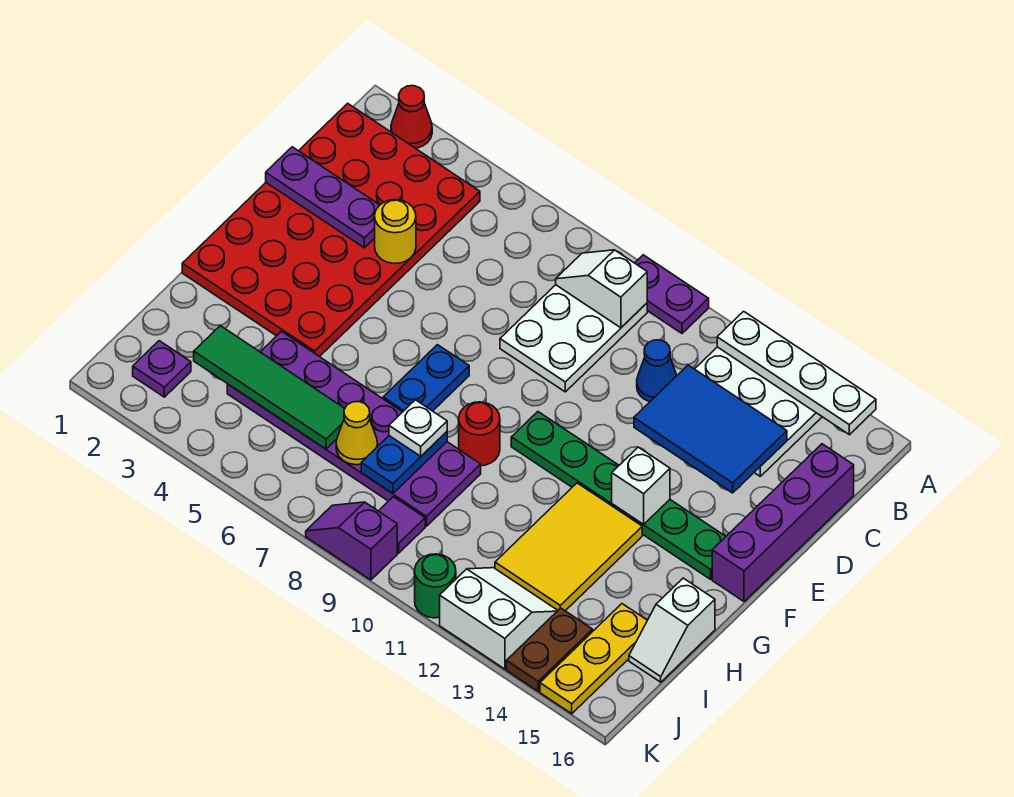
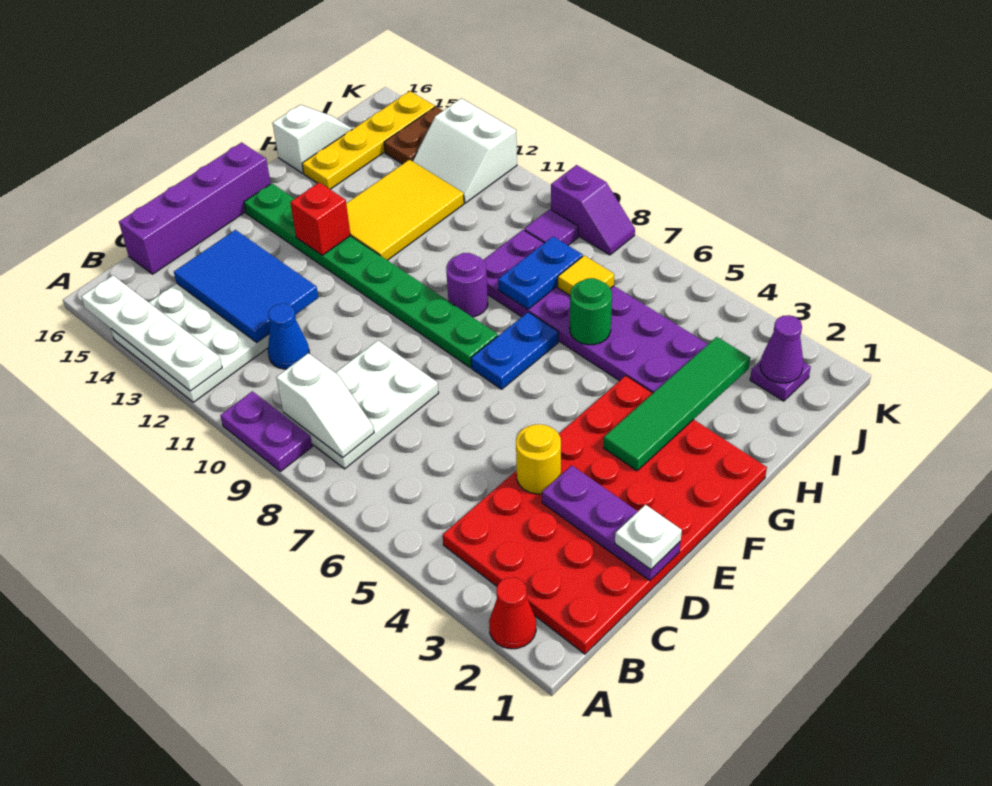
green 1x6 plate [511,412,726,579] -> green 1x8 plate [244,183,498,368]
white 1x1 brick [612,447,670,525] -> red 1x1 brick [290,183,351,255]
red 1x1 round brick [459,402,500,466] -> purple 1x1 round brick [446,253,488,317]
white 1x1 plate [389,400,447,456] -> white 1x1 plate moved to [615,505,682,569]
green 1x4 tile [194,326,345,449] -> green 1x4 tile turned to [603,337,750,471]
yellow 1x1 cone [336,402,378,465] -> yellow 1x1 tile [558,256,614,295]
yellow 1x3 plate [540,604,647,714] -> yellow 1x4 plate [302,91,435,189]
none -> purple 1x1 cone [760,315,804,383]
green 1x1 round brick [415,554,456,618] -> green 1x1 round brick moved to [570,278,612,345]

